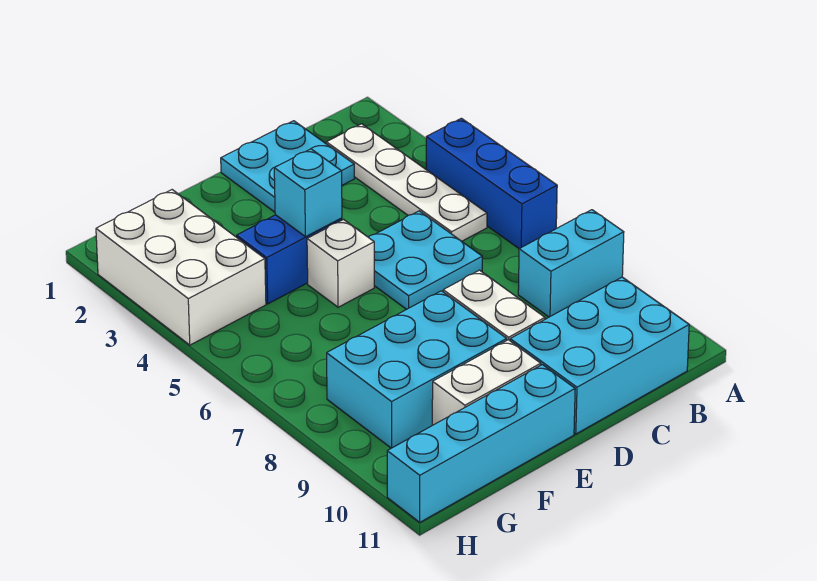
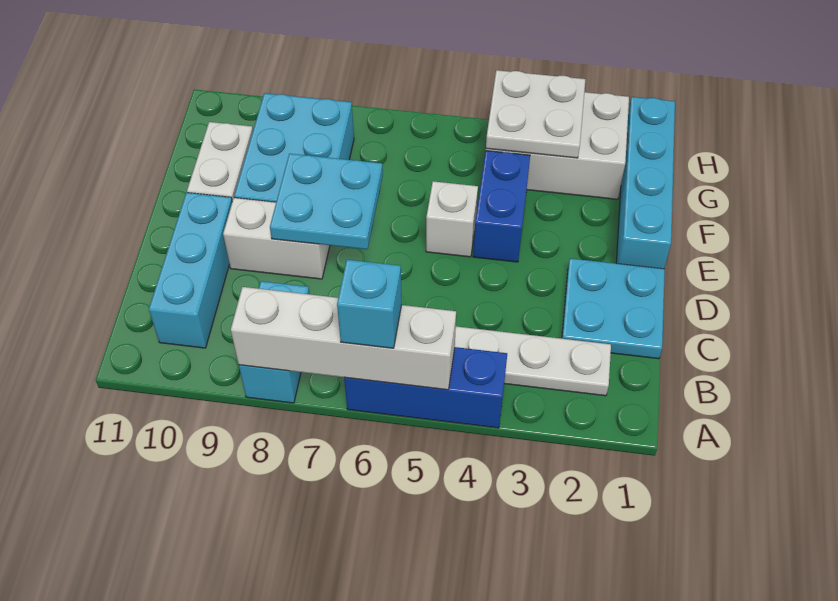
none -> white 1x4 brick [231,287,456,390]
cyan 2x3 brick [510,277,689,434] -> cyan 1x3 brick [149,193,232,348]
cyan 2x2 plate [368,211,482,309] -> cyan 2x2 plate moved to [270,154,383,249]
cyan 1x1 brick [274,149,342,237] -> cyan 1x1 brick moved to [337,260,402,348]
cyan 1x4 brick [387,365,575,522] -> cyan 1x4 brick moved to [616,97,675,269]
none -> white 2x2 plate [486,70,586,158]

